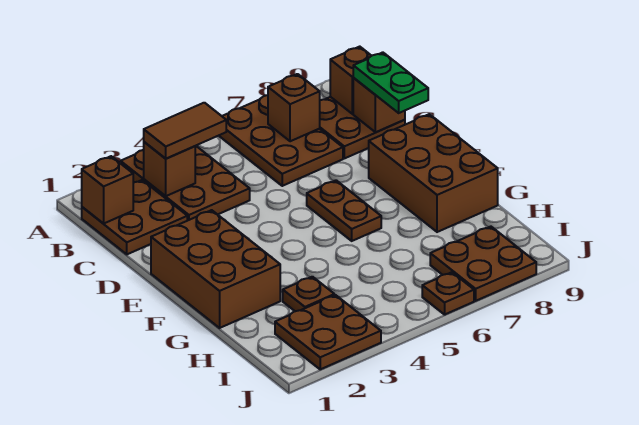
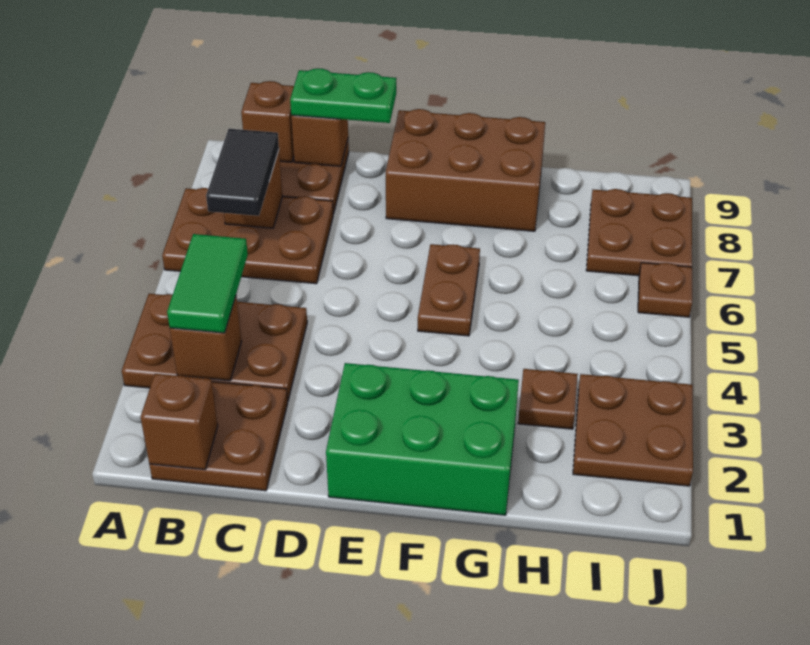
brown 1x2 tile [144,103,226,159] -> green 1x2 tile [167,234,248,333]
none -> black 1x2 tile [206,129,279,216]
brown 2x3 brick [151,210,280,328] -> green 2x3 brick [326,363,519,515]
brown 1x2 plate [307,180,381,241] -> brown 1x2 plate turned to [418,244,480,336]

